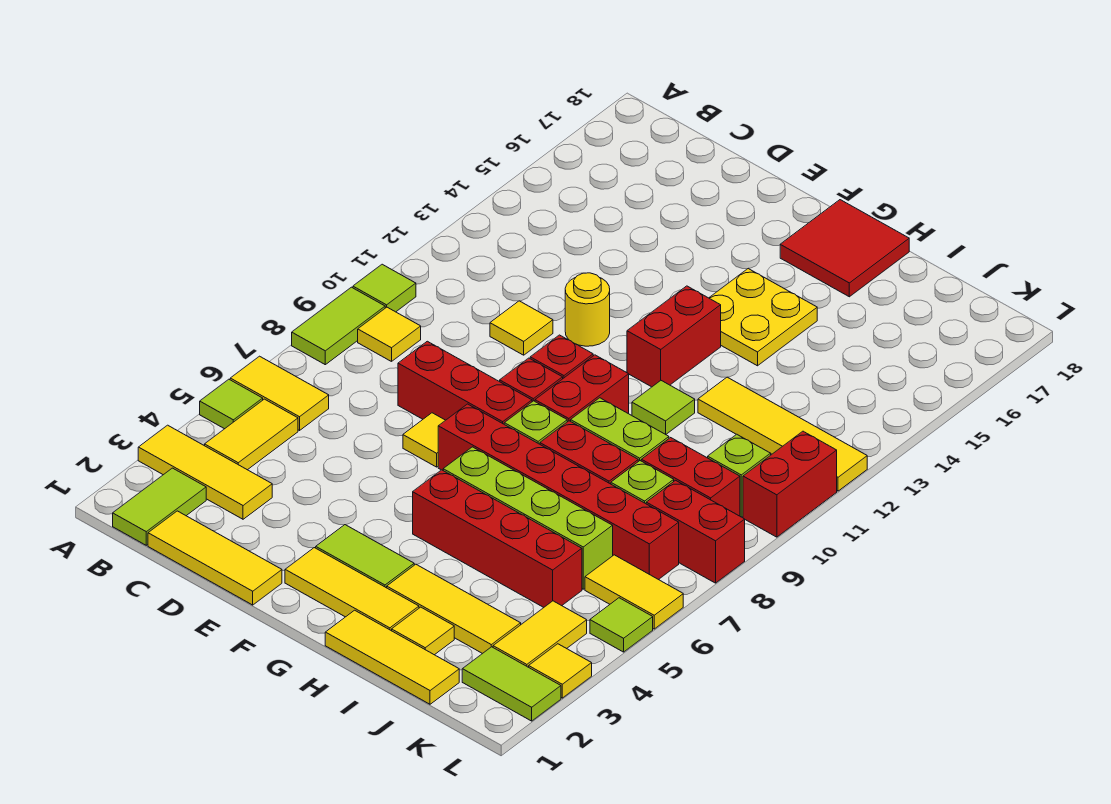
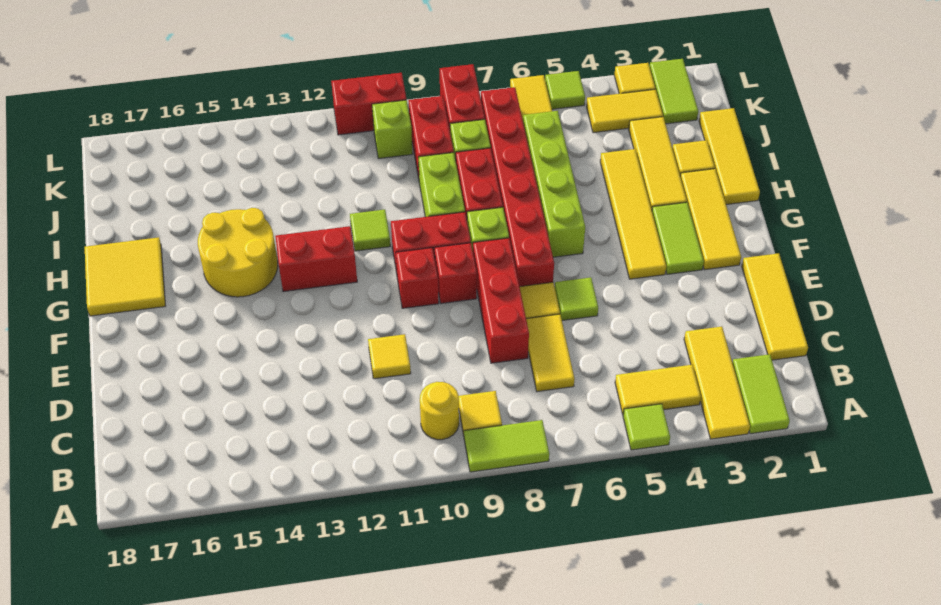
yellow 1x2 tile [230,356,329,430] -> yellow 1x2 tile moved to [526,314,575,392]
lime 1x1 tile [353,264,416,312] -> lime 1x1 tile moved to [555,277,598,320]
lime 1x2 tile [113,468,206,545] -> lime 1x2 tile turned to [732,354,790,434]
yellow 1x1 round brick [565,273,610,346] -> yellow 1x1 round brick moved to [420,382,459,440]
red 1x4 brick [413,470,582,607] -> none
yellow 2x2 plate [709,268,817,366] -> yellow 2x2 round brick [198,208,278,297]
red 2x2 tile [780,200,909,297] -> yellow 2x2 tile [85,237,165,316]
yellow 1x4 tile [698,377,867,491] -> yellow 1x4 tile moved to [600,149,666,279]

